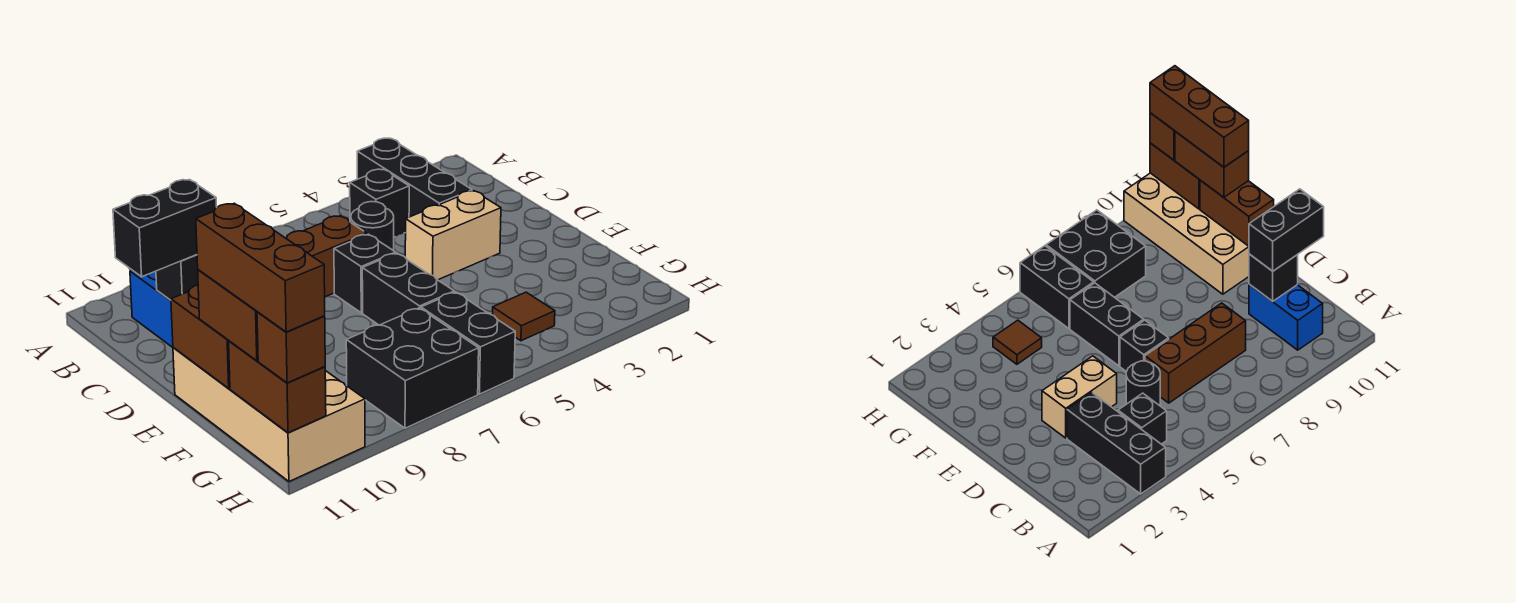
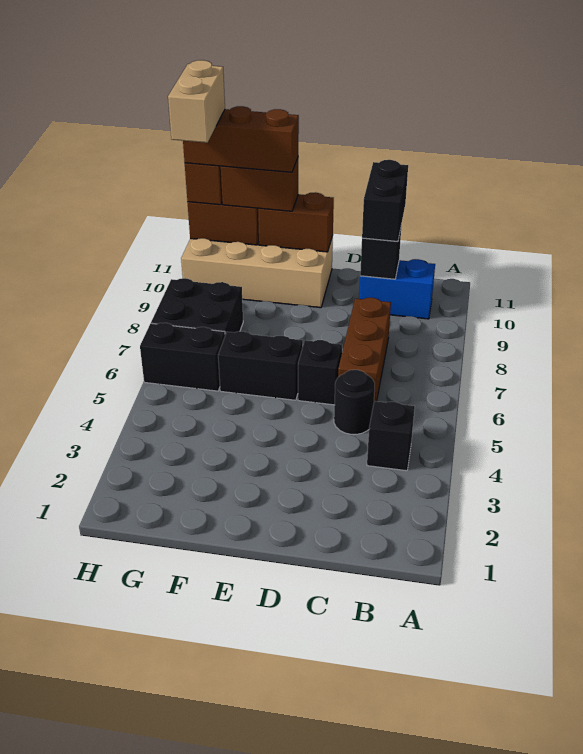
black 1x3 brick [357,138,472,217] -> none
tan 1x2 brick [405,191,501,280] -> tan 1x2 brick moved to [168,60,225,143]
brown 1x1 tile [493,292,555,341] -> none

